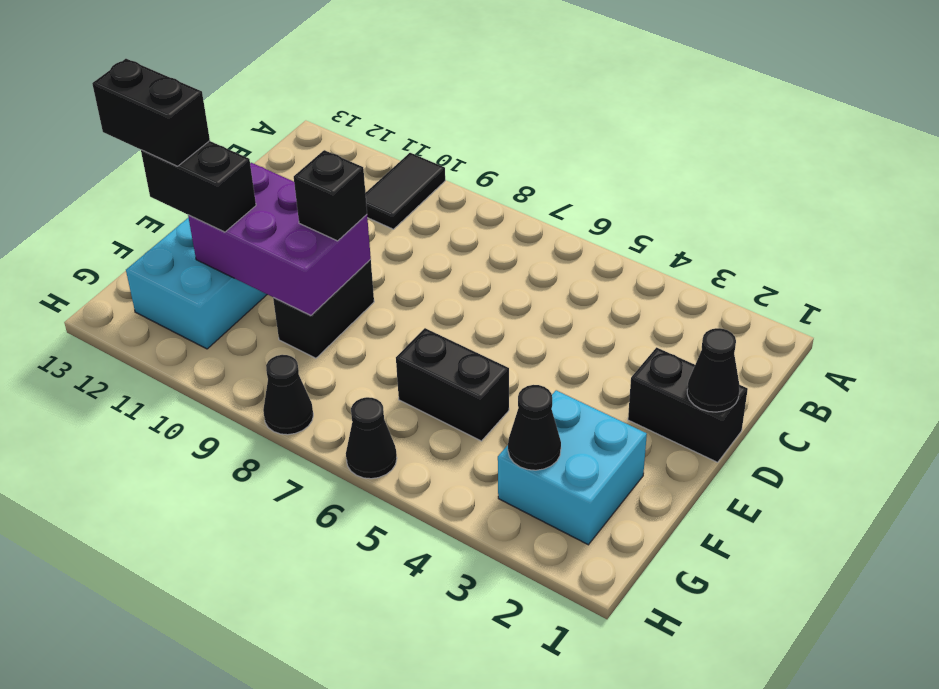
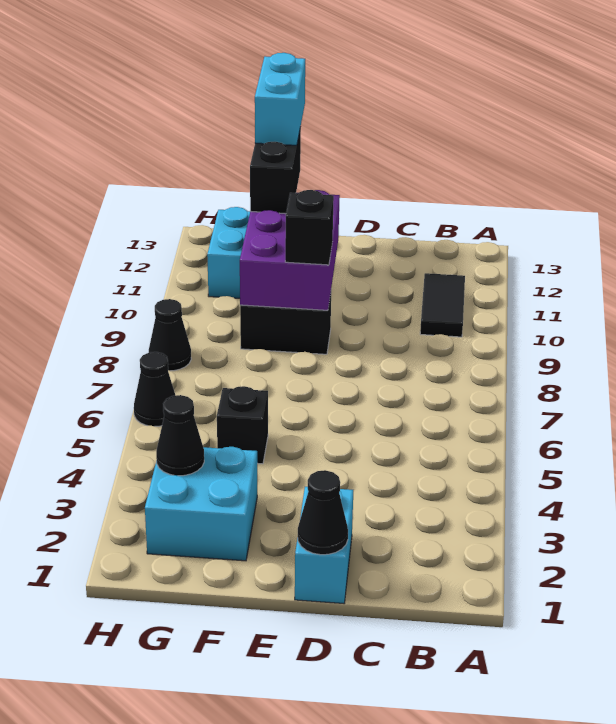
black 1x2 tile [365,153,445,229] -> black 1x2 tile turned to [420,273,465,337]
black 1x2 brick [628,347,748,462] -> cyan 1x2 brick [295,487,353,603]
black 1x2 brick [396,328,509,441] -> black 1x1 brick [217,386,268,464]
black 1x2 brick [92,59,210,166] -> cyan 1x2 brick [255,53,305,145]

